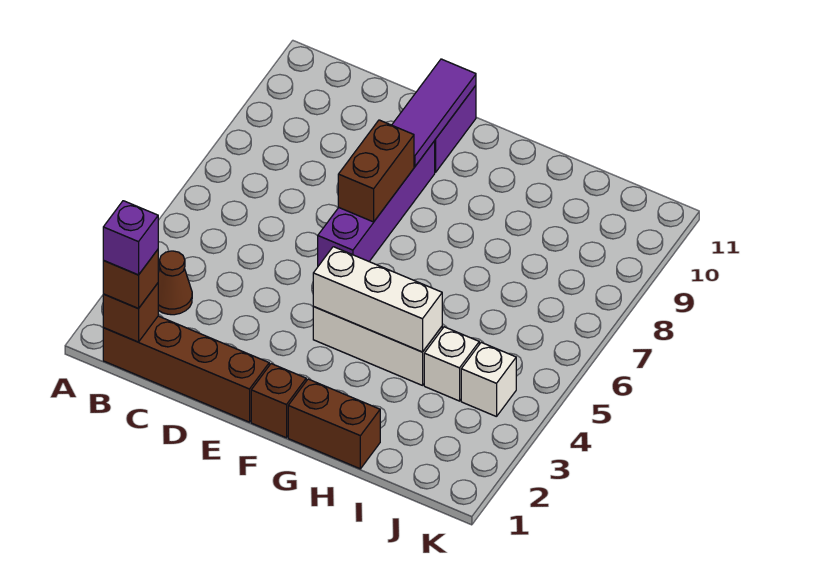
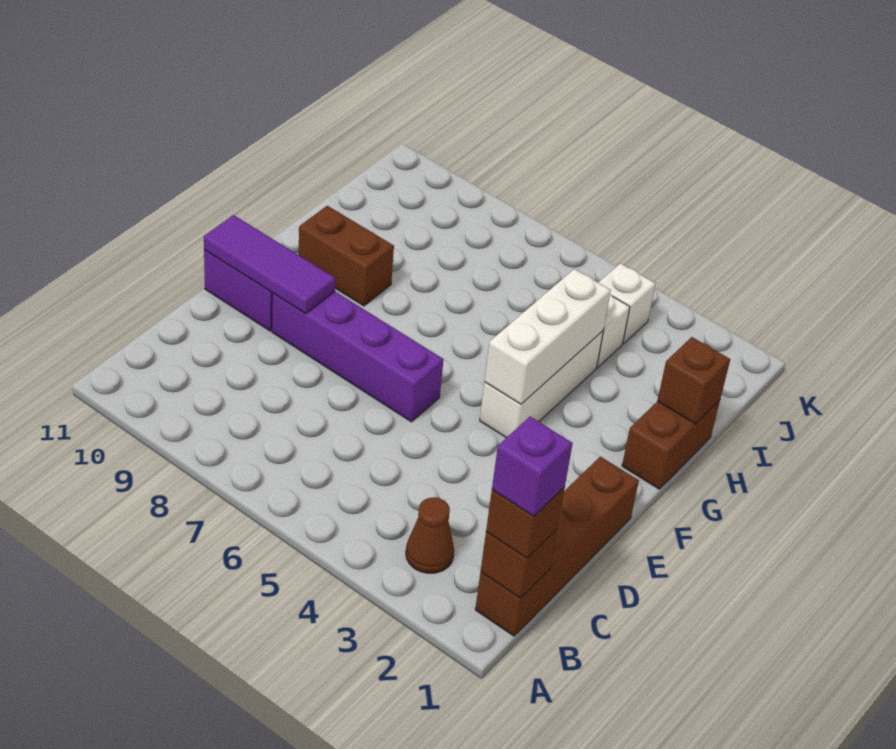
brown 1x2 brick [338,120,414,222] -> brown 1x2 brick moved to [298,206,394,306]
brown 1x1 brick [251,364,306,438] -> brown 1x1 brick moved to [657,337,730,424]

